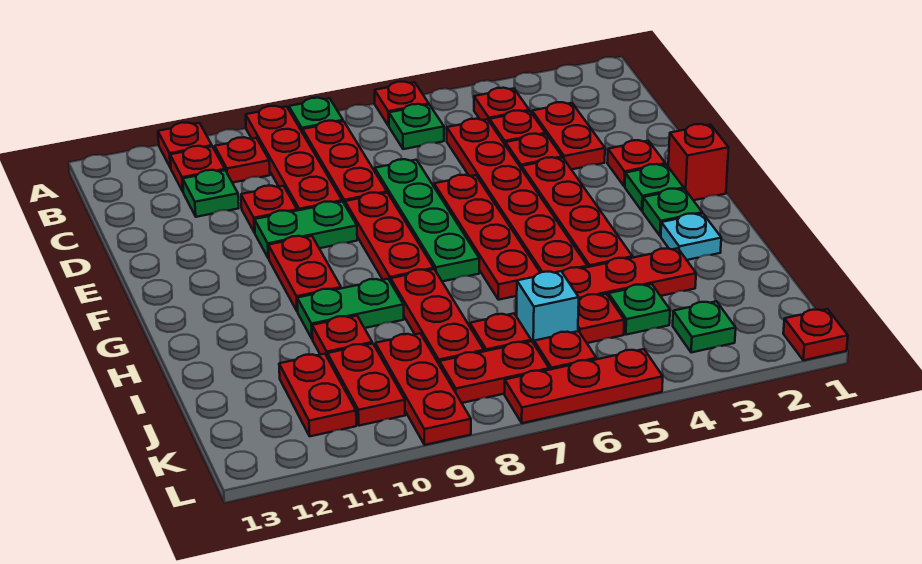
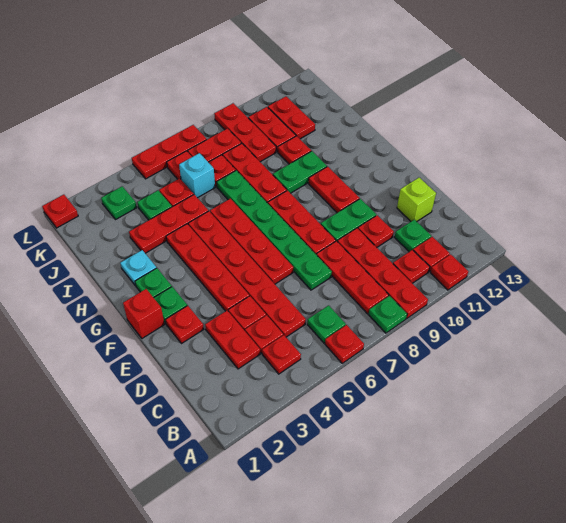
green 1x4 plate [375,159,479,281] -> green 1x6 plate [217,170,332,290]
none -> lime 1x1 brick [397,178,436,221]

